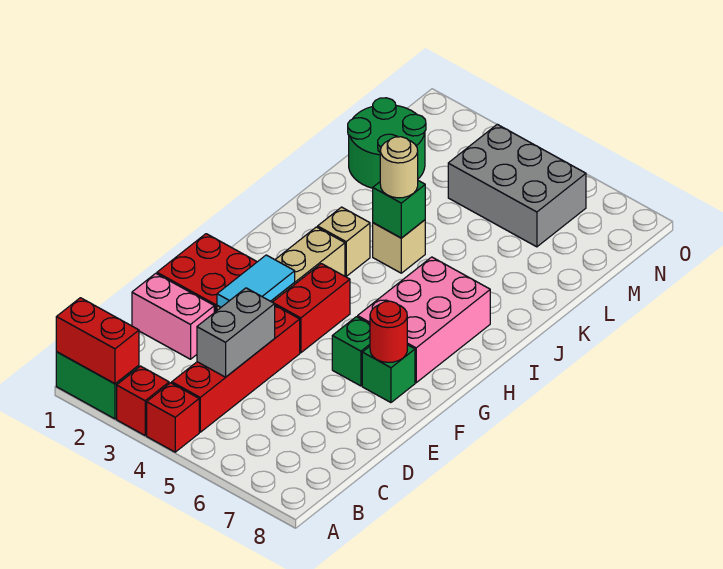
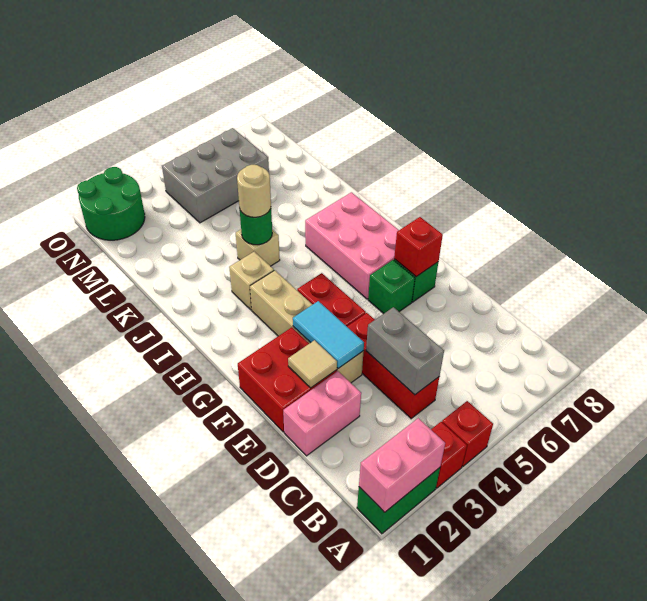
red 1x2 brick [56,298,139,384] -> pink 1x2 brick [359,418,445,512]
red 1x4 brick [172,306,300,432] -> red 1x3 brick [347,313,439,419]
none -> tan 1x1 tile [288,340,337,388]
red 1x1 round brick [370,301,407,362] -> red 1x1 brick [394,217,443,277]
green 1x1 brick [373,181,425,238] -> green 1x1 round brick [240,209,272,245]
green 2x2 round brick [348,98,426,188] -> green 2x2 round brick moved to [77,167,145,240]

